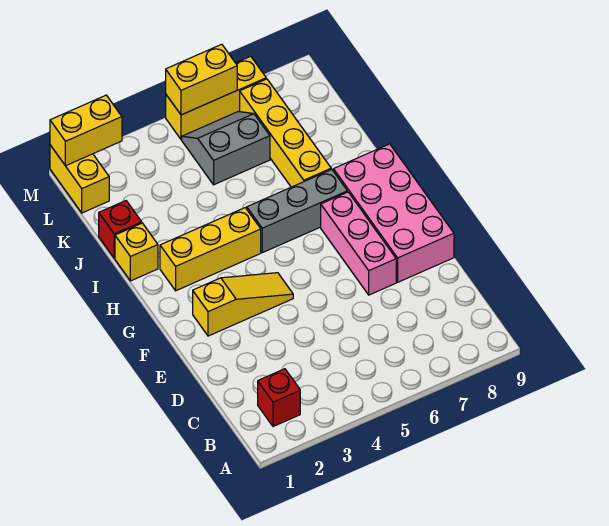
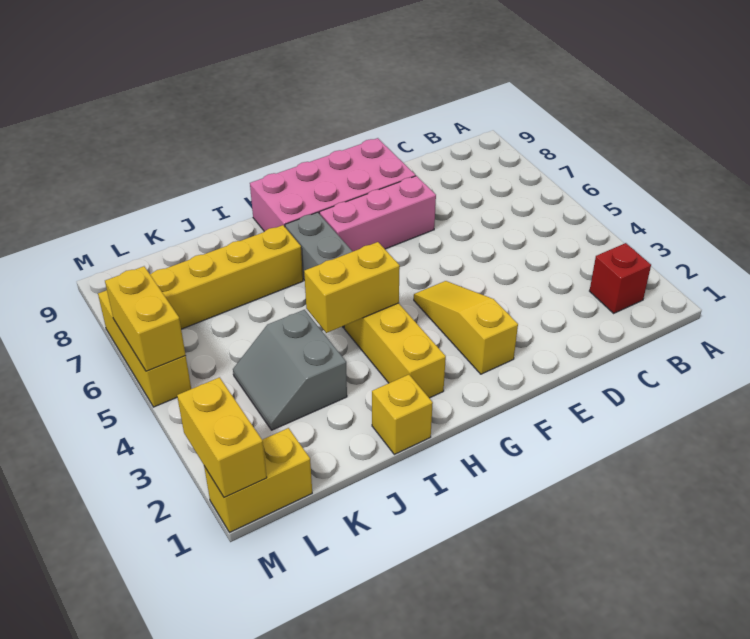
none -> yellow 1x2 brick [304,242,400,333]
red 1x1 brick [99,201,142,258] -> none
grey 2x2 slope [182,112,270,185] -> grey 2x2 slope moved to [233,310,347,430]

